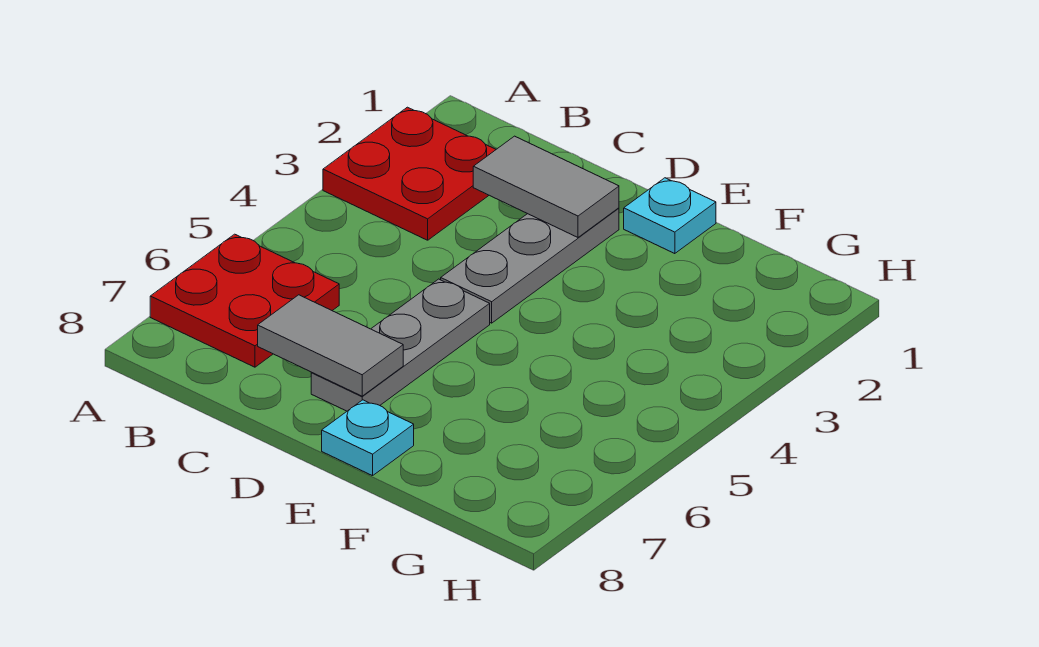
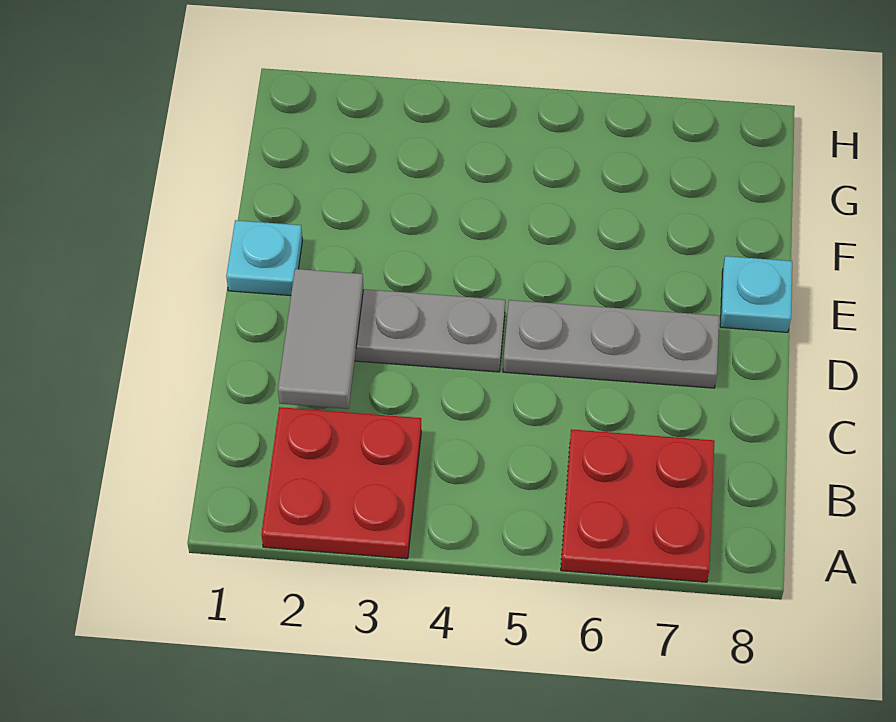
grey 1x2 tile [258,295,403,396] -> none

